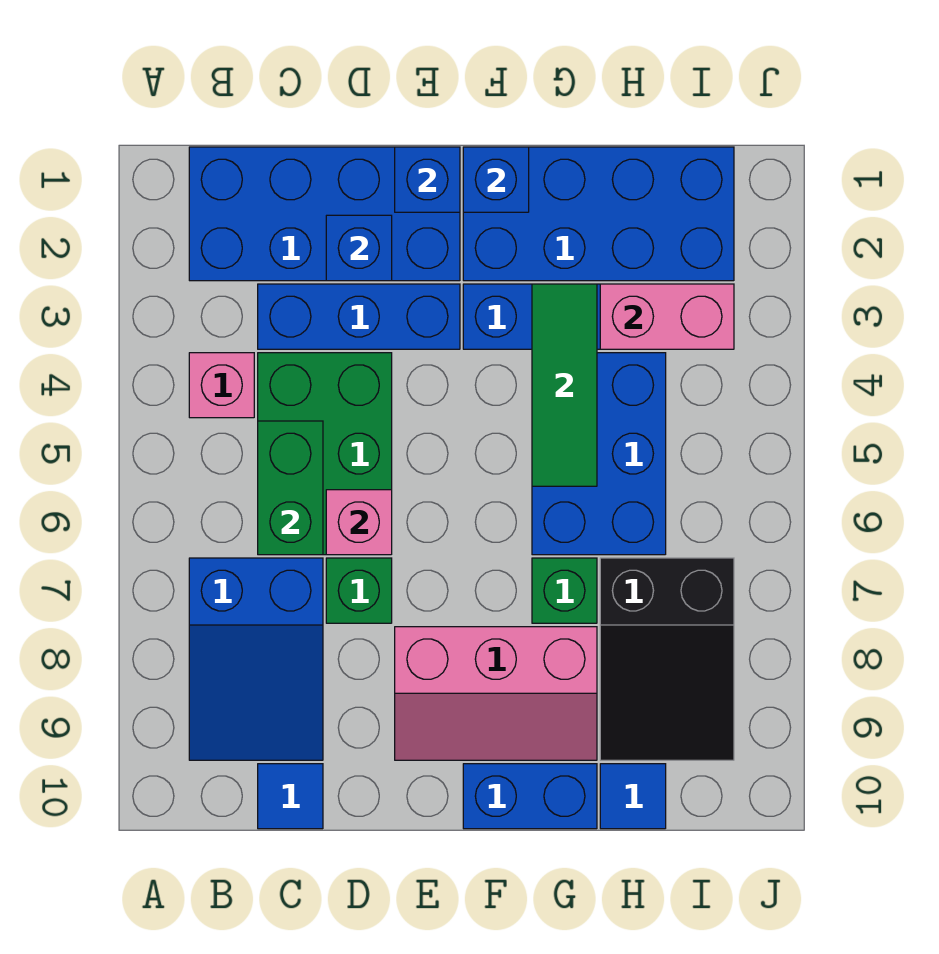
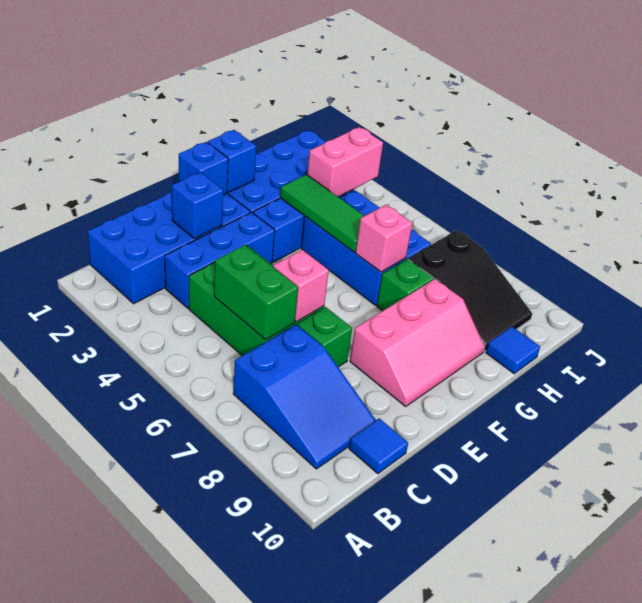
pink 1x1 brick [189,353,254,418] -> pink 1x1 brick moved to [356,205,412,272]
blue 1x2 brick [463,764,597,829] -> none

